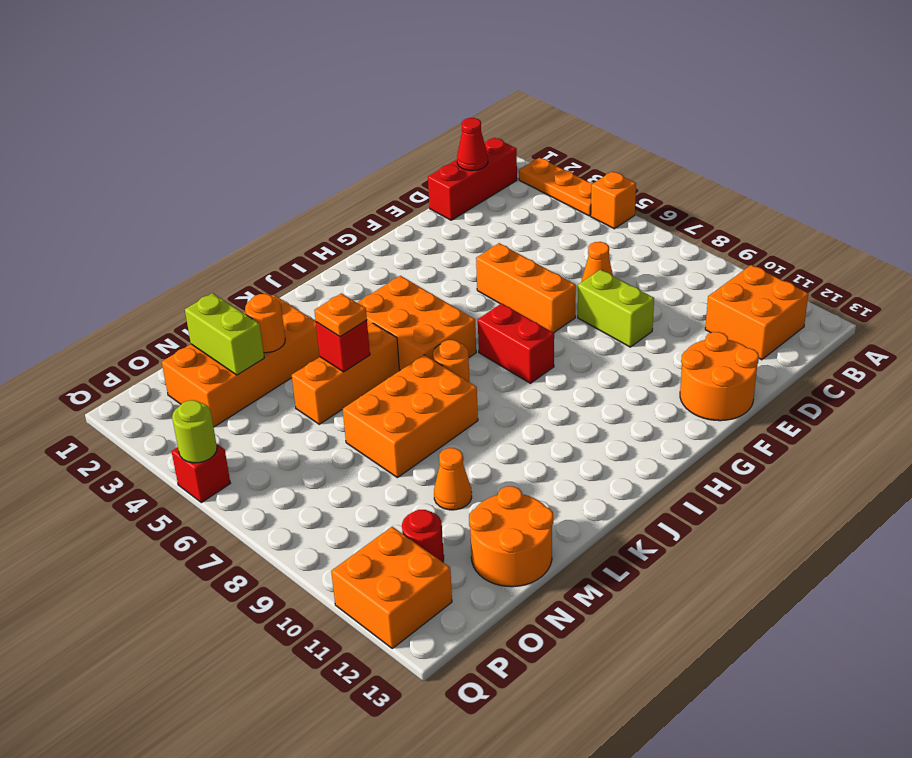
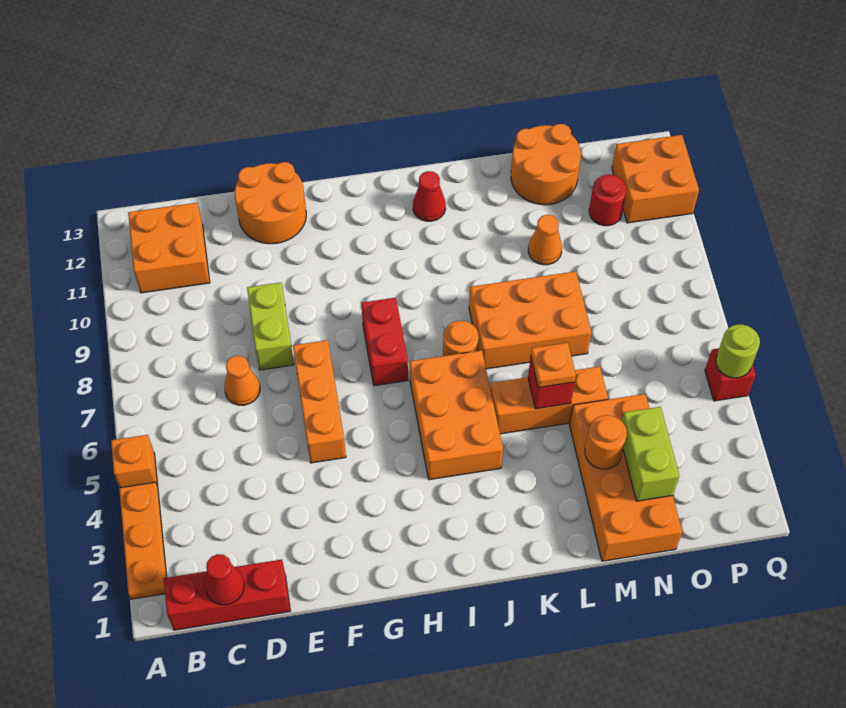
none -> red 1x1 cone [413,171,446,221]
orange 2x4 brick [162,295,320,427] -> orange 2x4 brick turned to [569,394,682,561]

